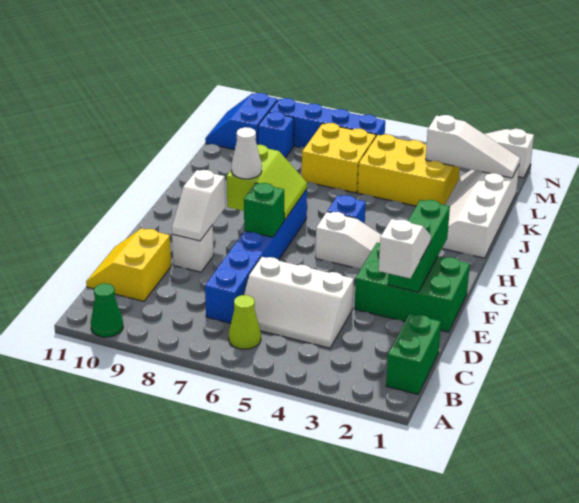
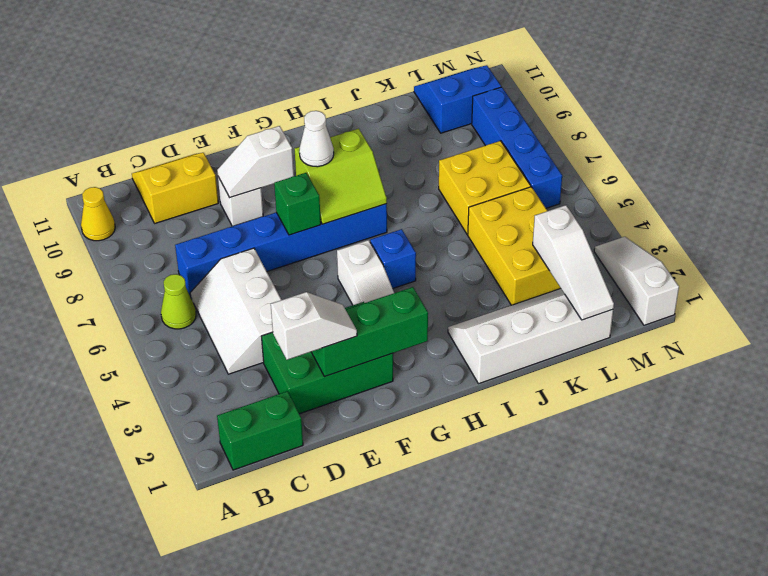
green 1x1 cone [91,283,123,337] -> yellow 1x1 cone [81,187,115,241]
green 2x3 brick [355,243,470,332] -> green 2x3 brick turned to [262,302,393,414]
blue 1x1 brick [258,112,294,158] -> none

